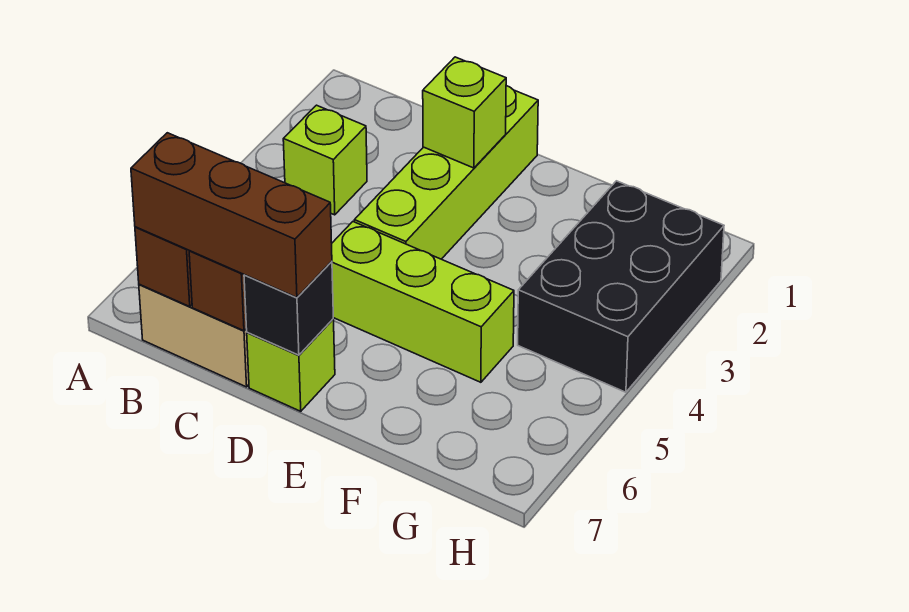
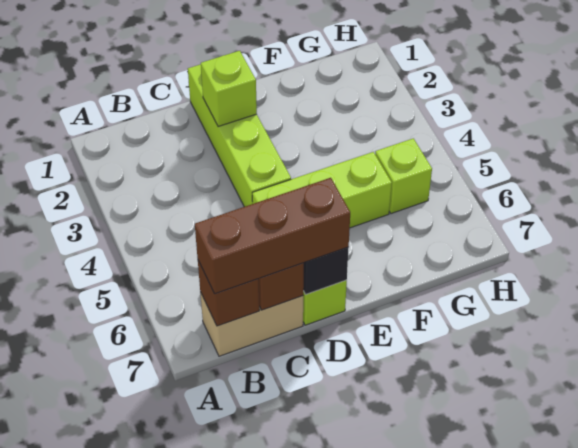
lime 1x1 brick [283,105,367,215] -> lime 1x1 brick moved to [375,138,432,214]
black 2x3 brick [518,181,724,392] -> none

